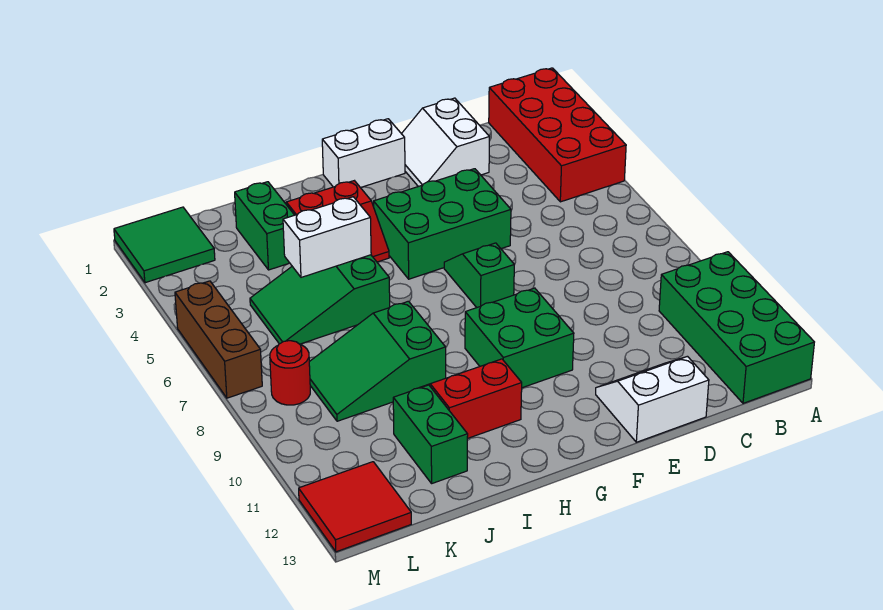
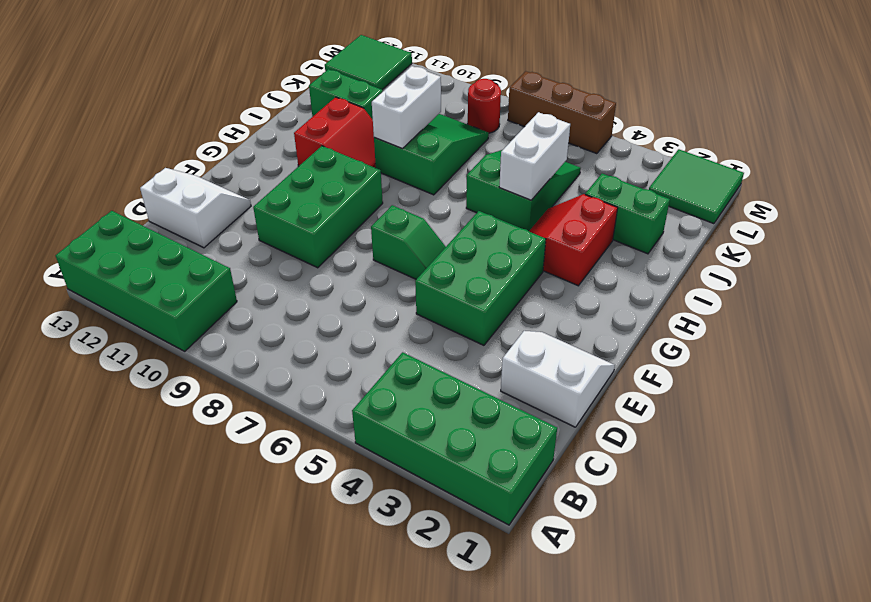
red 2x4 brick [489,68,626,202] -> green 2x4 brick [352,352,557,525]
white 2x2 slope [596,356,709,442] -> white 2x2 slope turned to [140,168,251,248]
white 1x2 brick [322,119,405,188] -> white 1x2 brick moved to [372,66,441,149]
green 2x2 brick [465,288,574,388] -> green 2x3 brick [253,146,383,268]
red 2x2 tile [299,462,411,552] -> green 2x2 tile [325,35,412,90]

